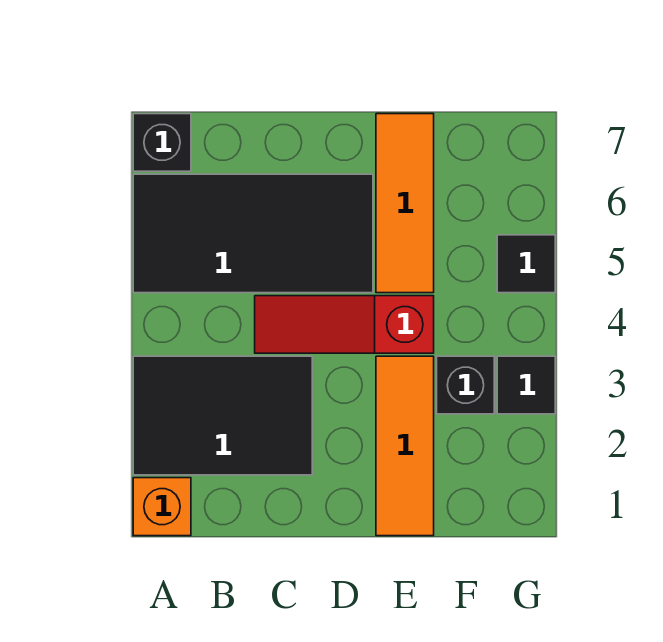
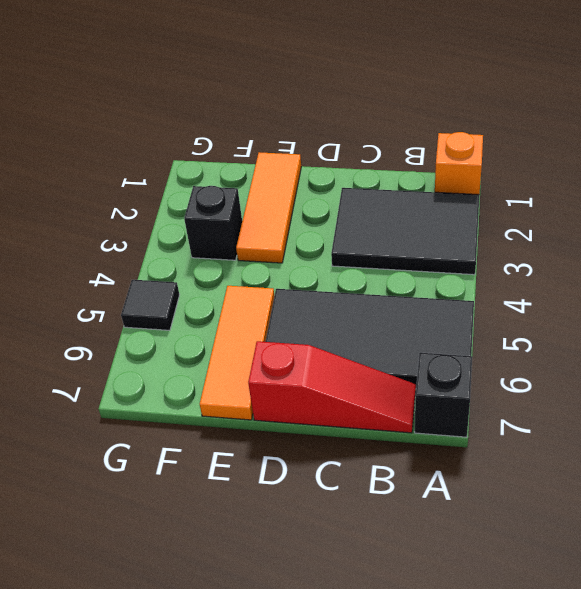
red 1x3 slope [255,296,434,353] -> red 1x3 slope moved to [248,341,416,433]
black 1x1 tile [497,356,555,414] -> none

